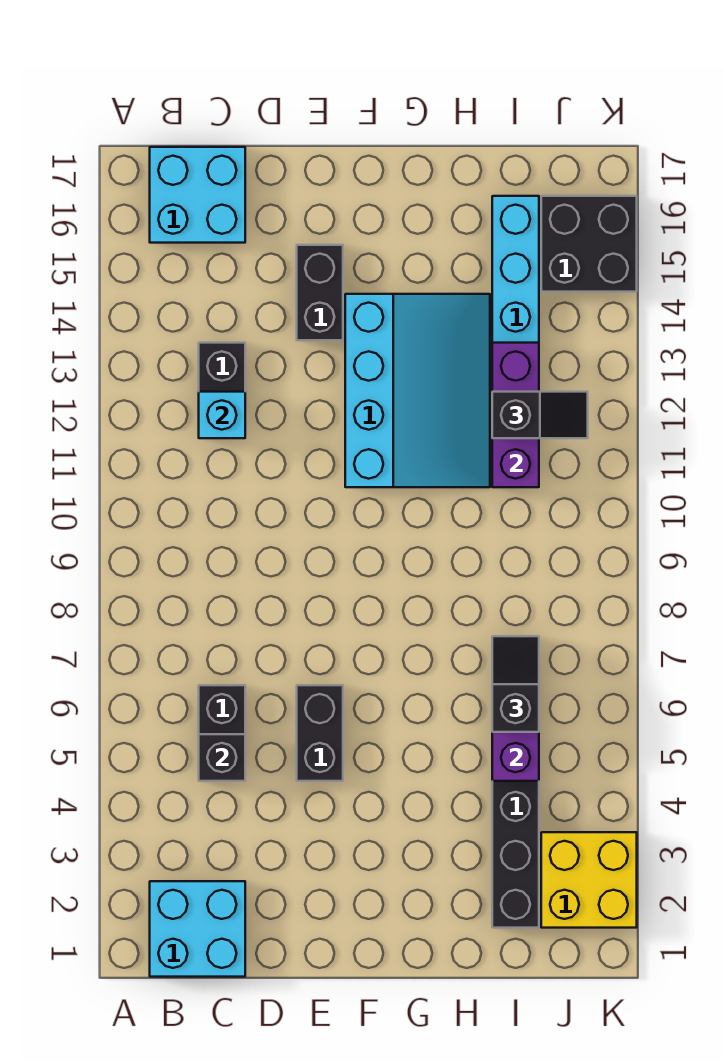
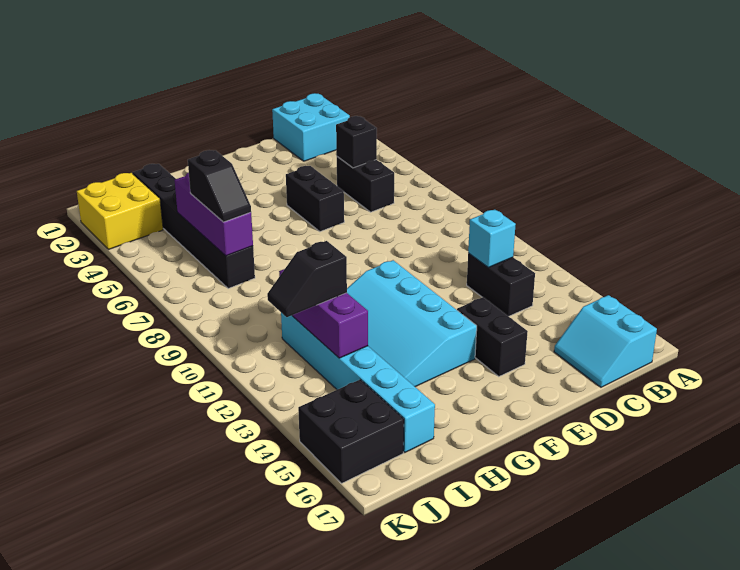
cyan 2x2 brick [150,147,245,243] -> cyan 2x2 slope [554,295,657,387]

